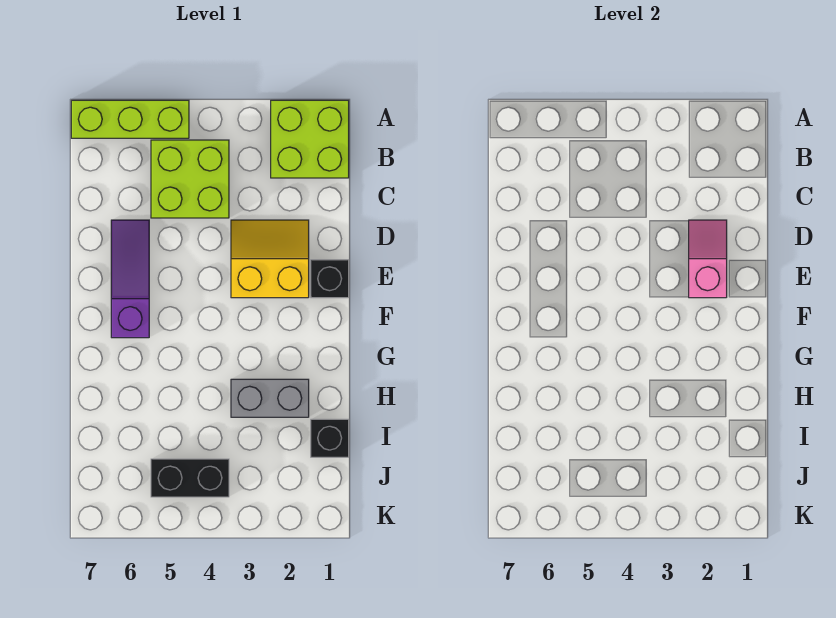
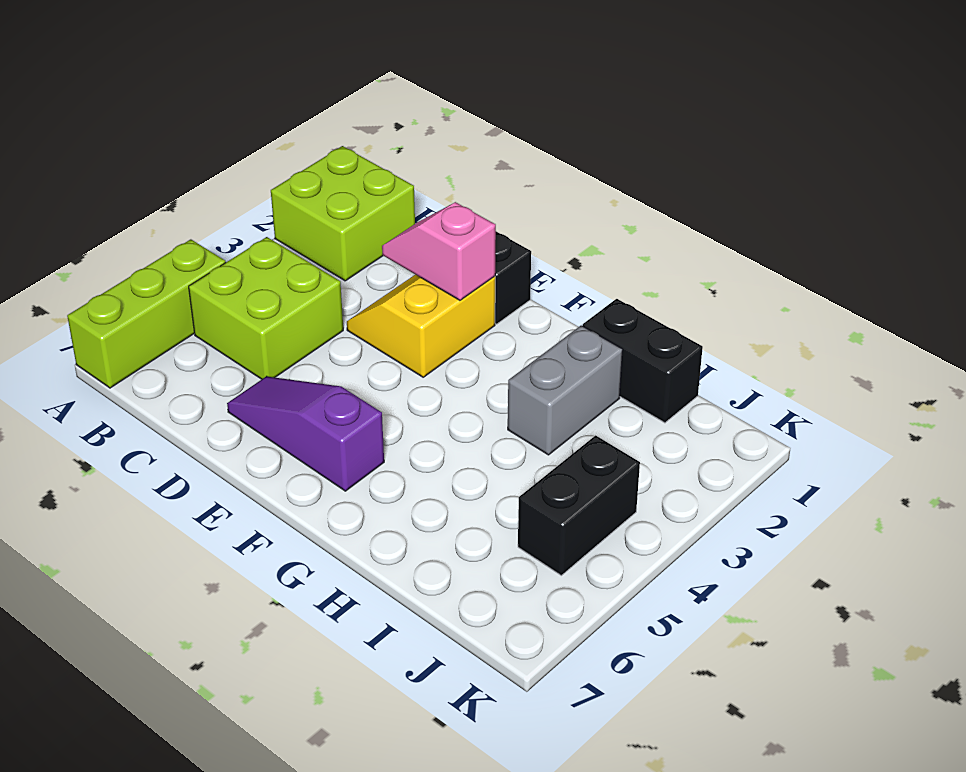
black 1x1 brick [311,419,349,457] -> black 1x2 brick [583,299,703,423]

